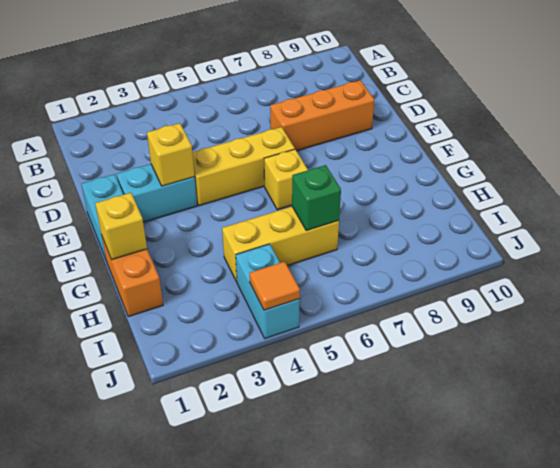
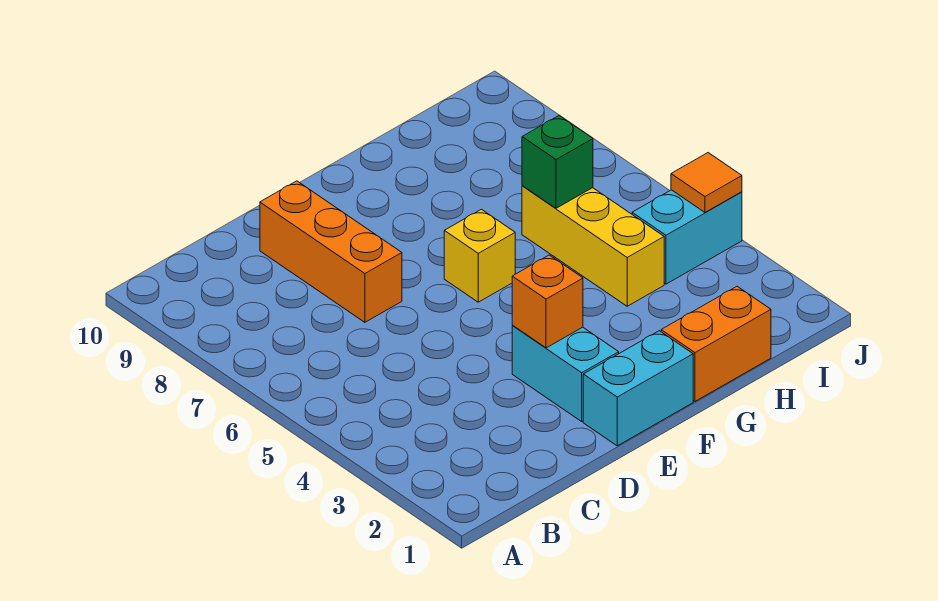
yellow 1x1 brick [147,123,195,186] -> orange 1x1 brick [512,255,583,348]
yellow 1x3 brick [192,127,295,206] -> none
yellow 1x1 brick [95,193,147,259] -> none

